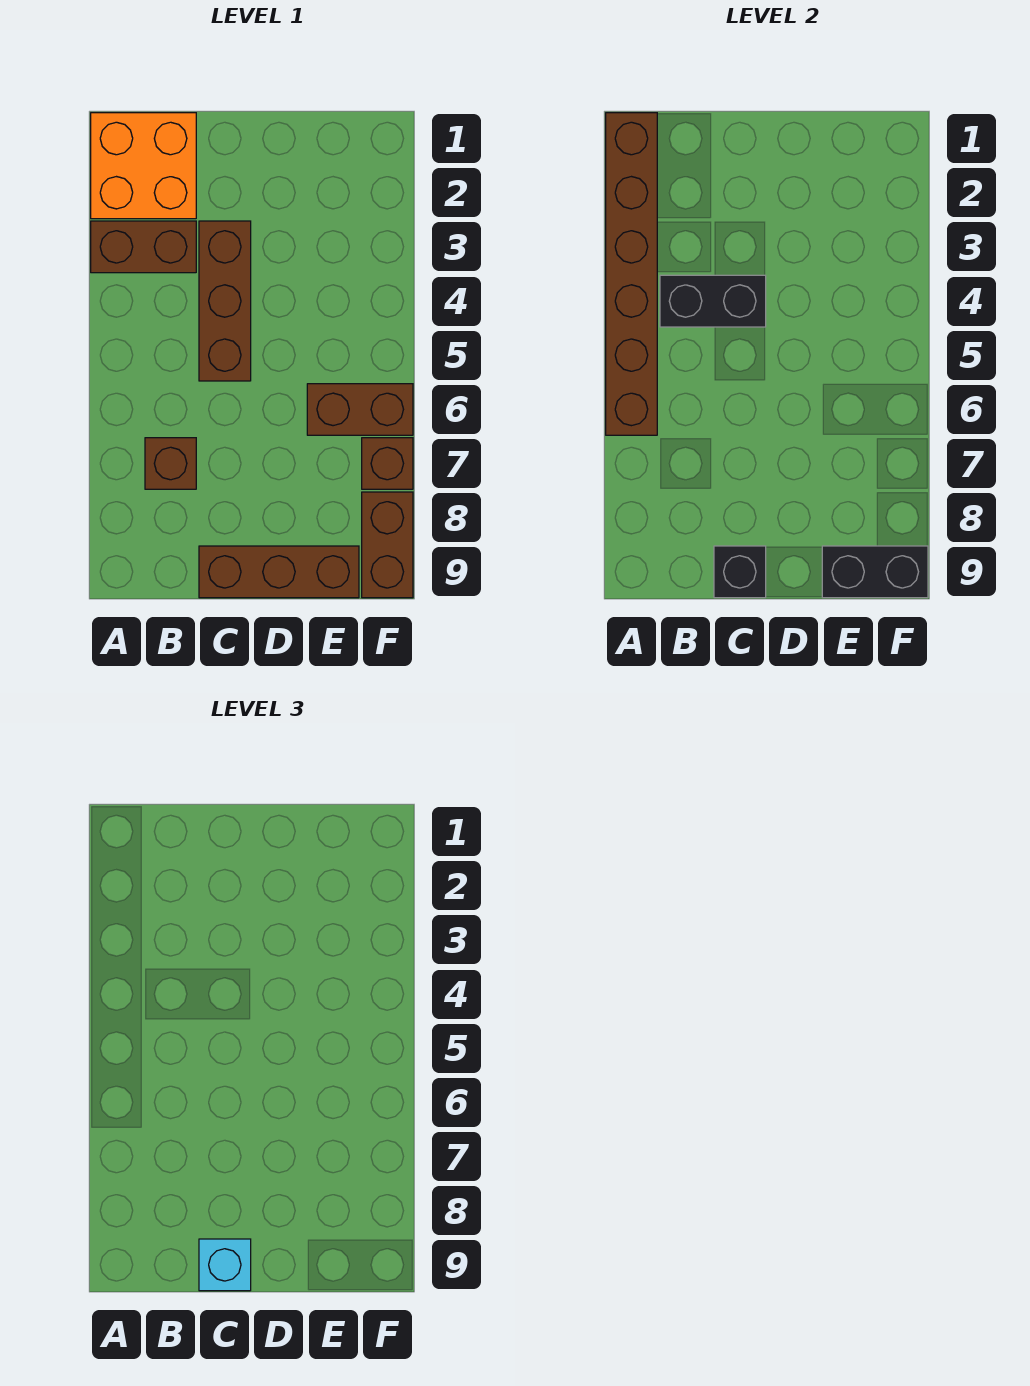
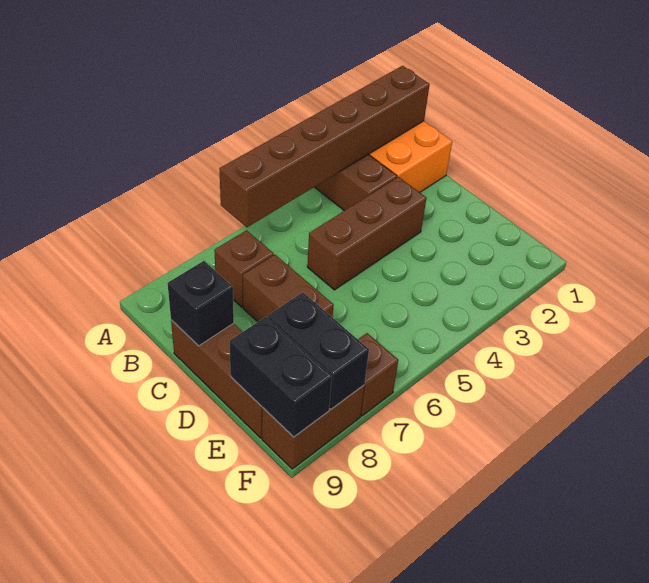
black 1x2 brick [660,275,766,327] -> black 1x2 brick moved to [268,293,369,409]
cyan 1x1 brick [199,1239,251,1291] -> none
brown 1x2 brick [307,384,413,435] -> brown 1x2 brick moved to [243,255,334,322]

